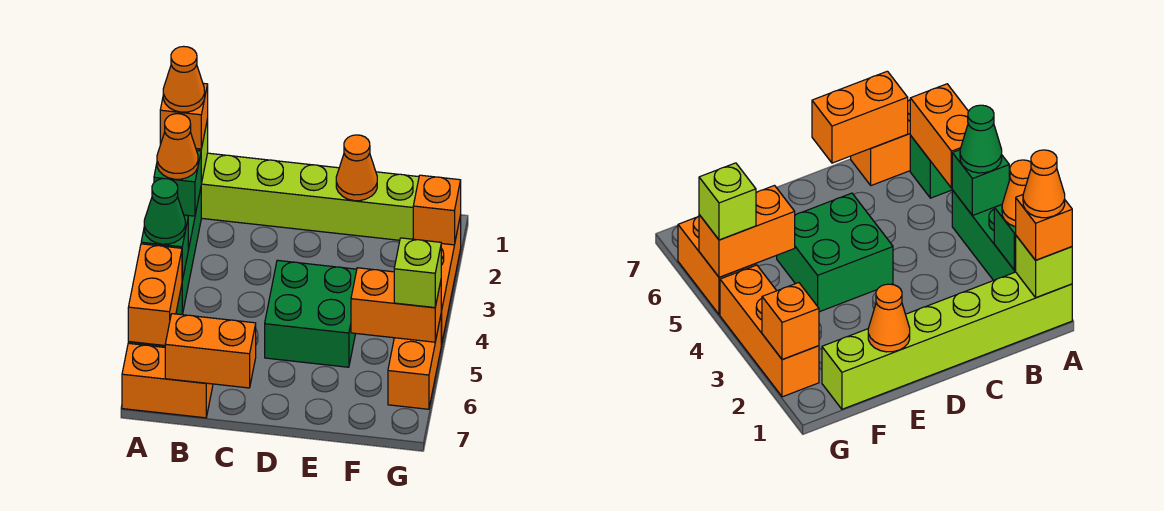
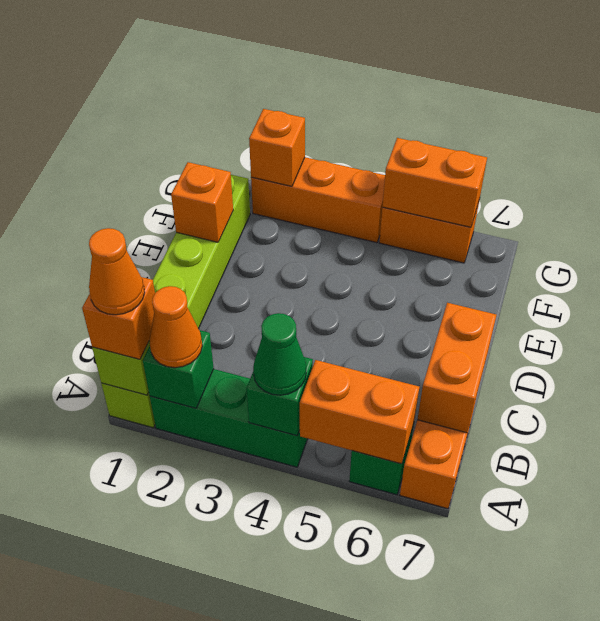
green 2x2 brick [265,260,357,367] -> none
orange 1x1 cone [336,135,377,201] -> orange 1x1 brick [171,162,233,242]
orange 1x2 brick [351,268,441,342] -> orange 1x2 brick turned to [382,138,487,227]
lime 1x1 brick [394,238,441,308] -> none

